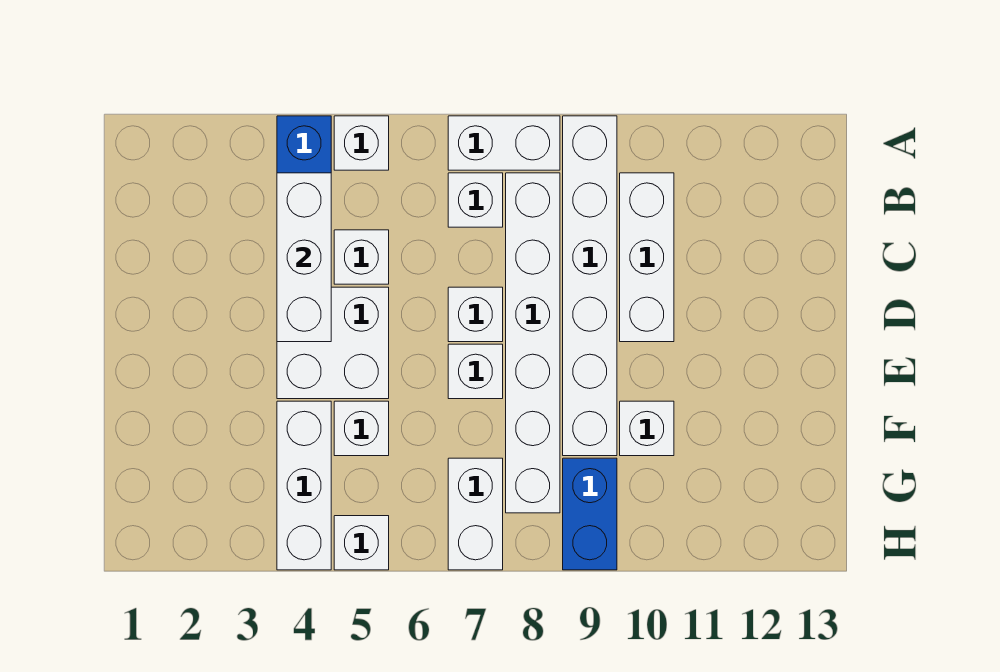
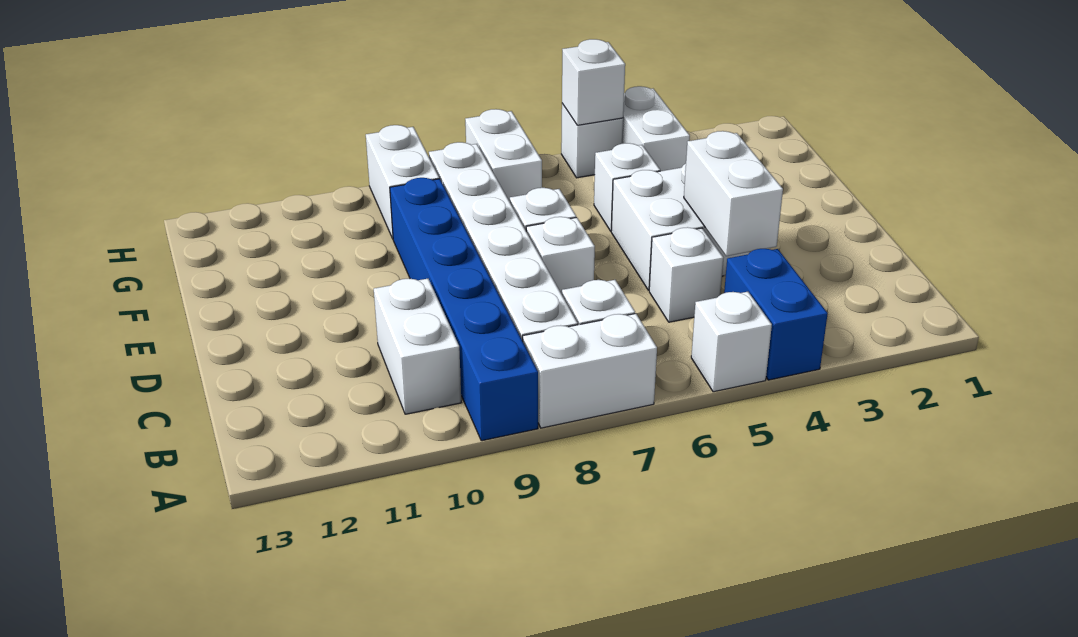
white 1x6 brick [563,116,617,456] -> blue 1x6 brick [390,178,538,441]
white 1x3 brick [277,173,331,342] -> white 1x2 brick [684,131,783,256]
white 1x3 brick [620,173,674,342] -> white 1x2 brick [374,279,461,414]
white 1x3 brick [277,401,331,570] -> white 1x2 brick [622,86,690,171]
white 1x1 brick [620,401,674,456] -> white 1x1 brick moved to [562,39,625,125]
blue 1x2 brick [563,458,617,570] -> white 1x2 brick [366,125,439,238]

